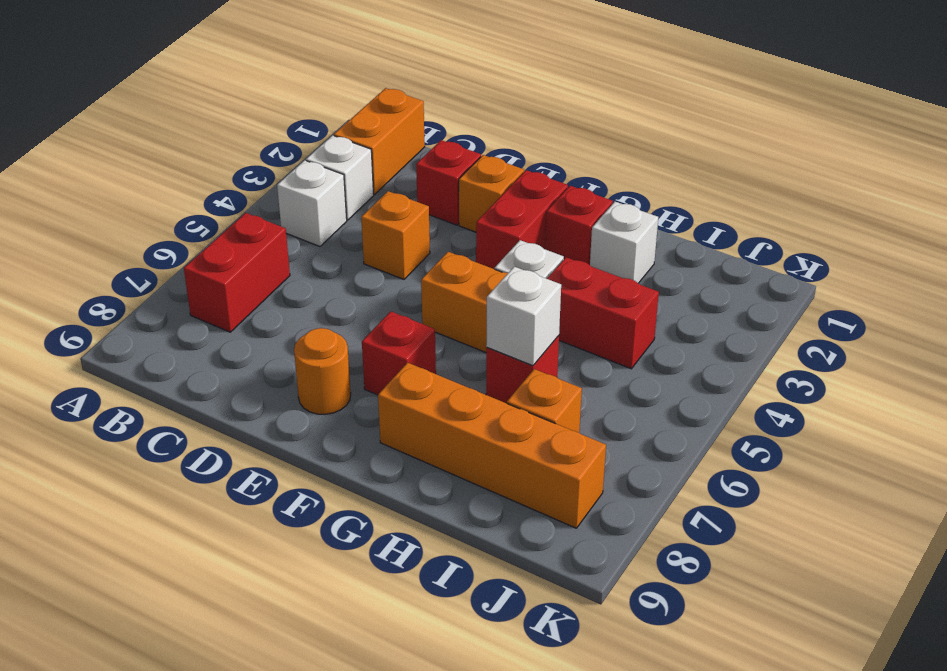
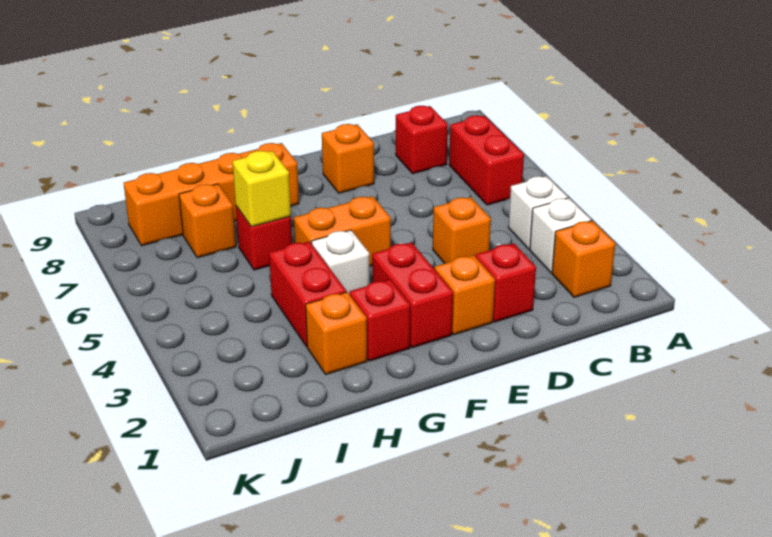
orange 1x2 brick [334,88,425,194] -> orange 1x1 brick [552,221,615,297]
orange 1x1 round brick [294,328,351,414] -> orange 1x1 brick [322,124,374,193]
red 1x1 brick [362,311,436,395] -> red 1x1 brick moved to [396,106,448,174]
white 1x1 brick [590,202,658,283] -> orange 1x1 brick [306,292,367,375]
red 1x2 brick [547,257,659,369] -> red 1x2 brick turned to [269,242,346,347]
white 1x1 brick [486,267,561,366] -> yellow 1x1 brick [233,151,291,227]

